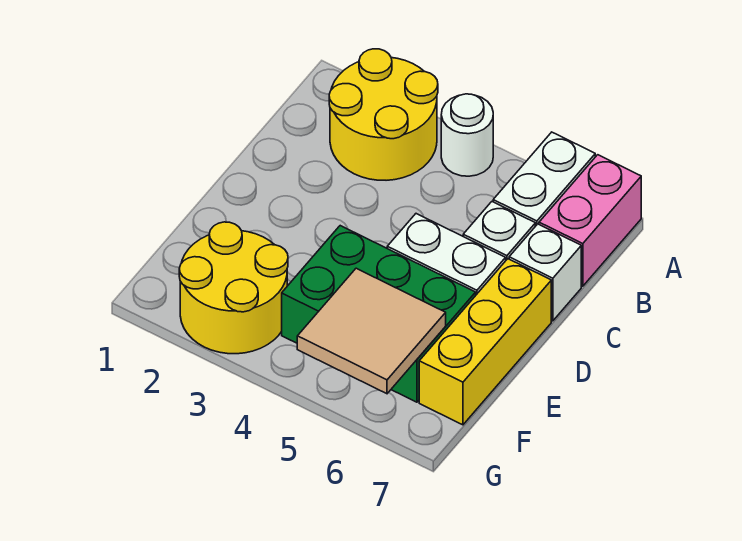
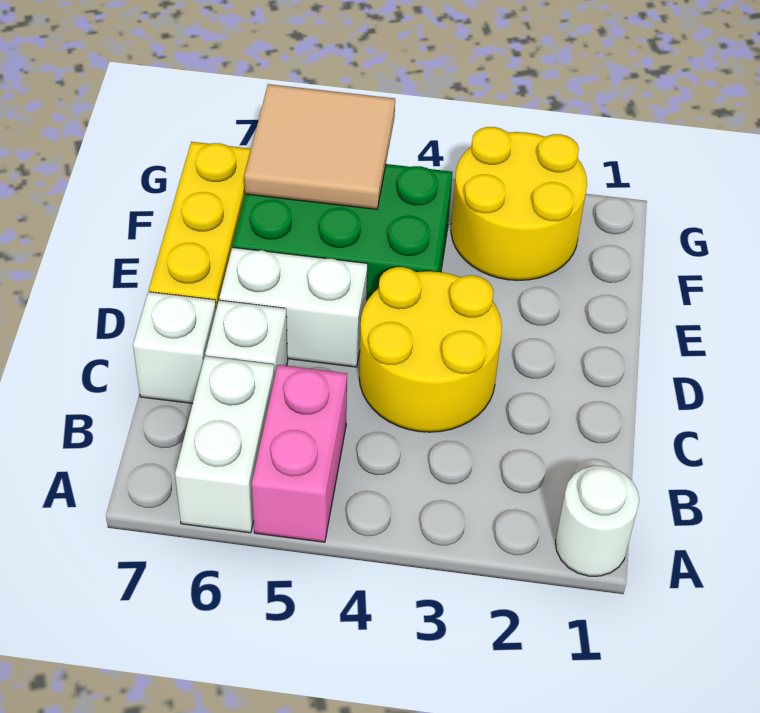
yellow 2x2 round brick [329,49,438,180] -> yellow 2x2 round brick moved to [359,267,502,432]
white 1x1 round brick [441,94,493,176] -> white 1x1 round brick moved to [556,466,639,576]
pink 1x2 brick [539,155,641,286] -> pink 1x2 brick moved to [252,365,347,542]

